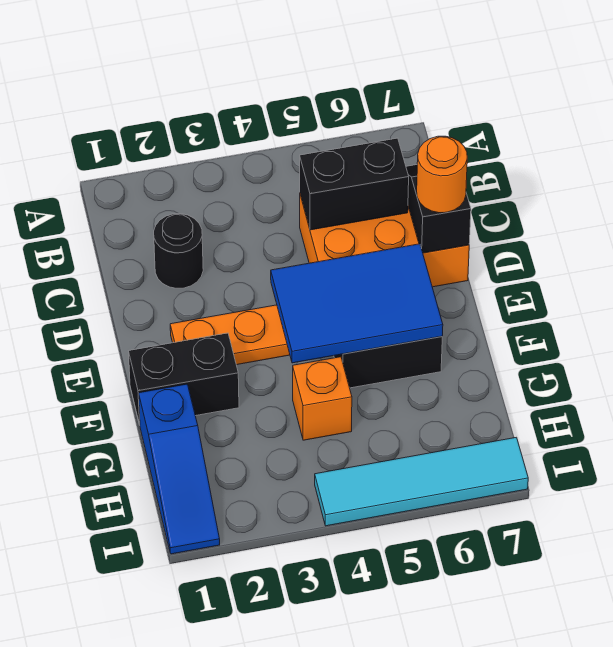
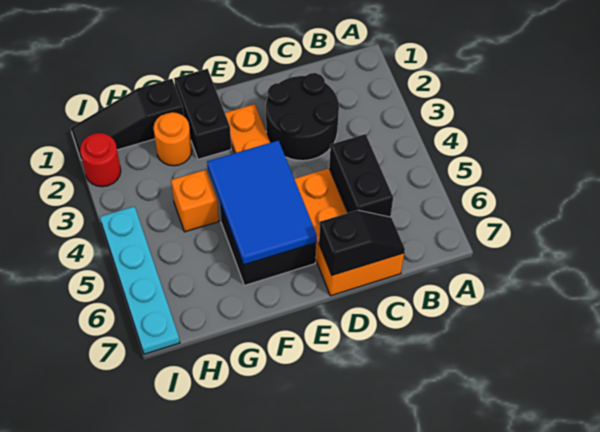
black 1x1 round brick [154,214,203,288] -> black 2x2 round brick [266,73,339,161]
orange 1x1 round brick [417,136,467,213] -> orange 1x1 round brick moved to [153,112,192,166]
blue 1x3 slope [139,384,220,554] -> black 1x3 slope [71,79,184,160]
none -> red 1x1 round brick [80,133,121,187]
cyan 1x4 tile [315,437,528,526] -> cyan 1x4 plate [100,206,180,354]

